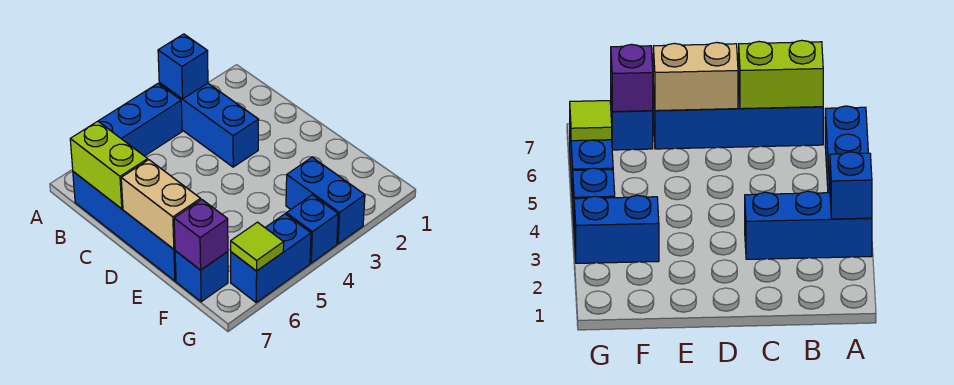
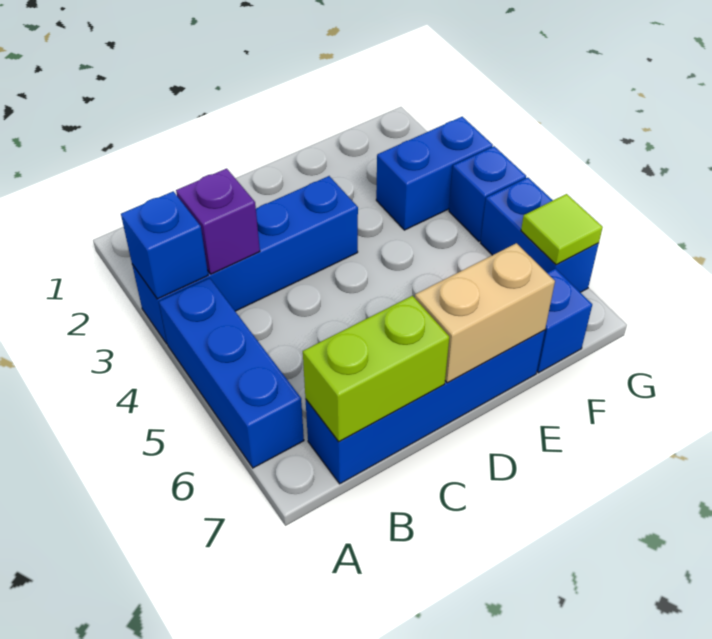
blue 1x3 brick [159,83,259,167] -> blue 1x4 brick [132,176,358,344]
purple 1x1 brick [174,200,228,270] -> purple 1x1 brick moved to [176,169,260,274]

